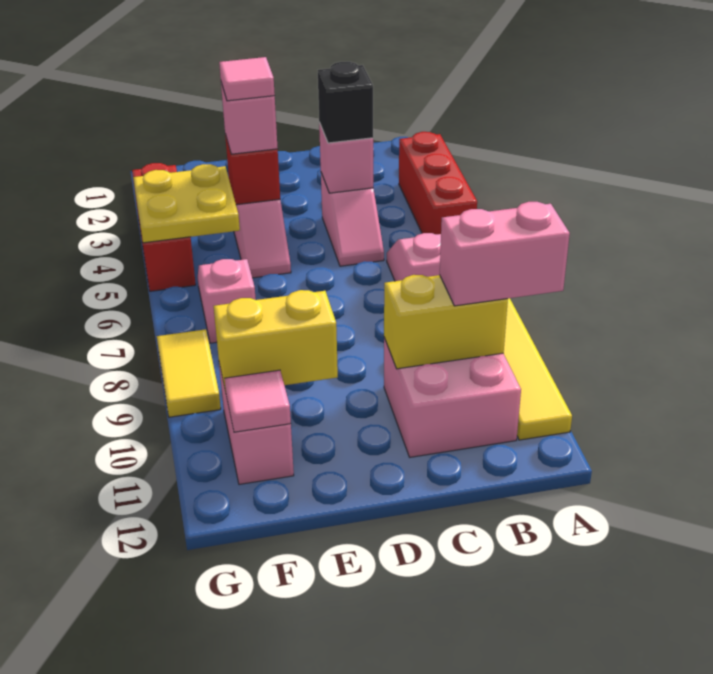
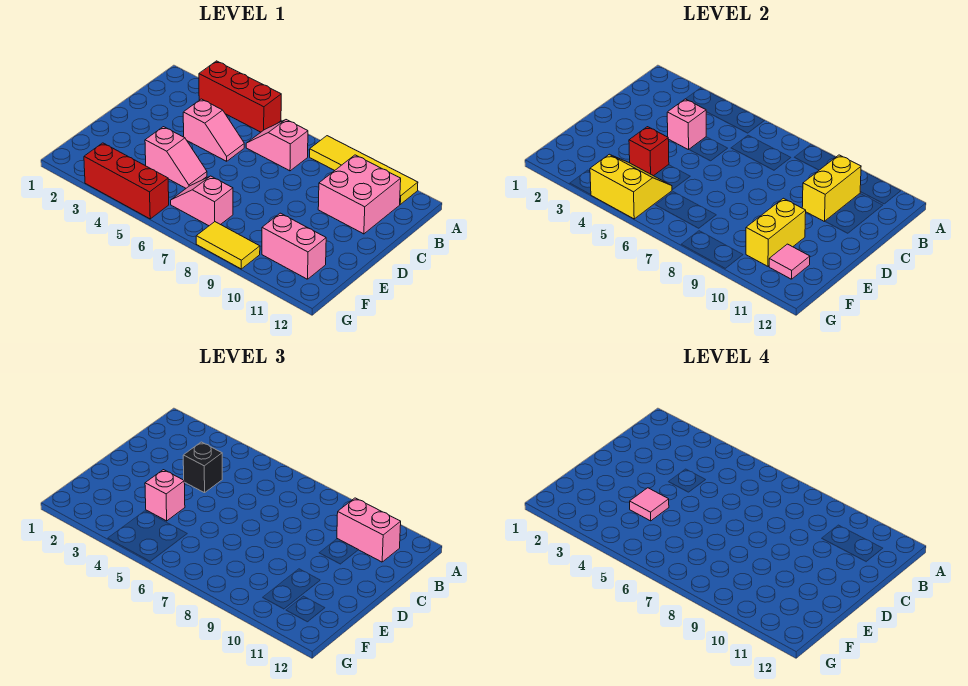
pink 1x2 brick [440,202,570,306] -> pink 1x2 brick turned to [337,498,401,562]
yellow 2x2 plate [133,164,240,243] -> yellow 2x2 slope [590,154,672,219]

